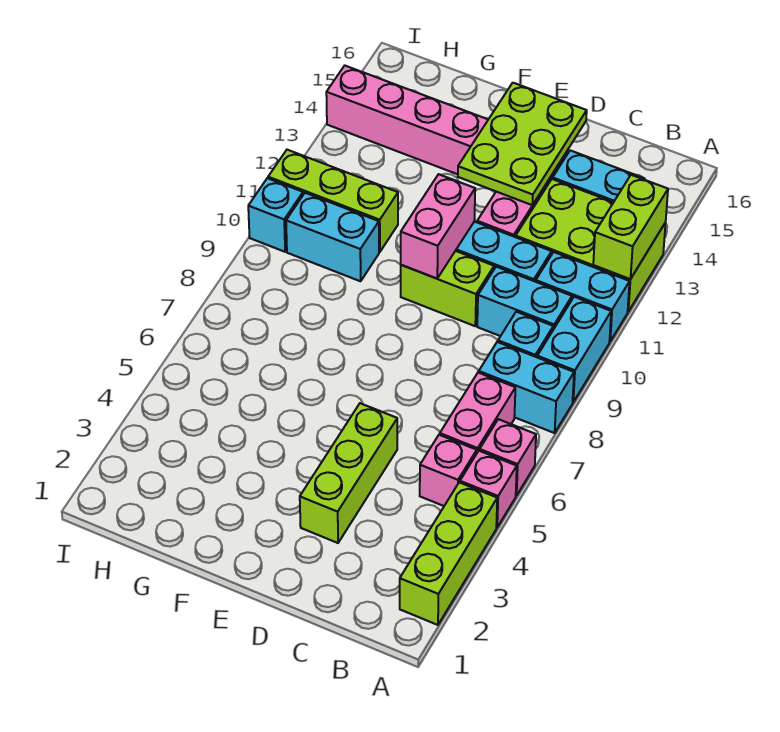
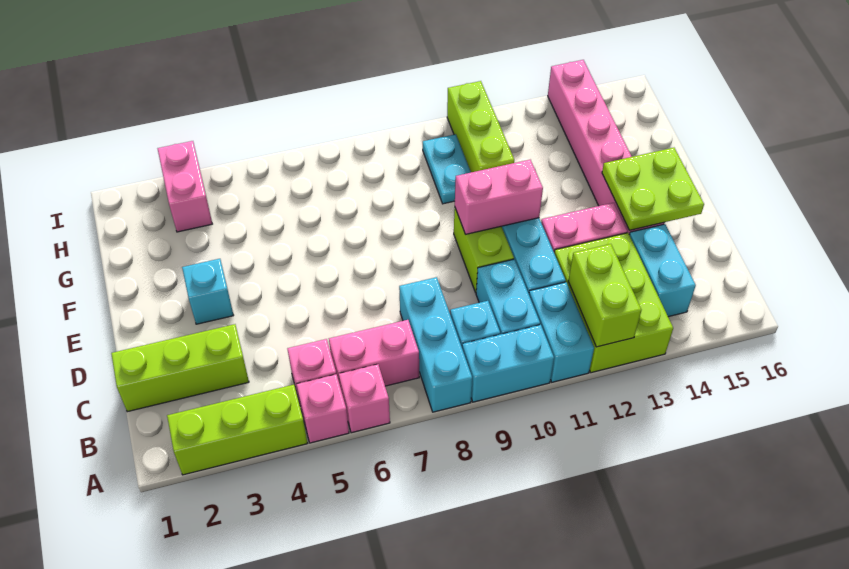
cyan 1x2 brick [479,342,574,433] -> cyan 1x3 brick [399,277,472,412]
lime 1x2 brick [593,175,668,279] -> lime 1x2 brick turned to [568,244,641,347]
lime 1x3 brick [300,403,397,543] -> lime 1x3 brick moved to [111,324,249,412]
lime 2x3 plate [458,83,587,205] -> lime 2x2 plate [602,148,704,230]
cyan 1x2 brick [286,193,379,281] -> cyan 1x2 plate [423,134,471,204]
none -> pink 1x2 brick [158,141,212,232]
cyan 1x1 brick [248,178,303,252] -> cyan 1x1 brick moved to [182,259,234,324]

